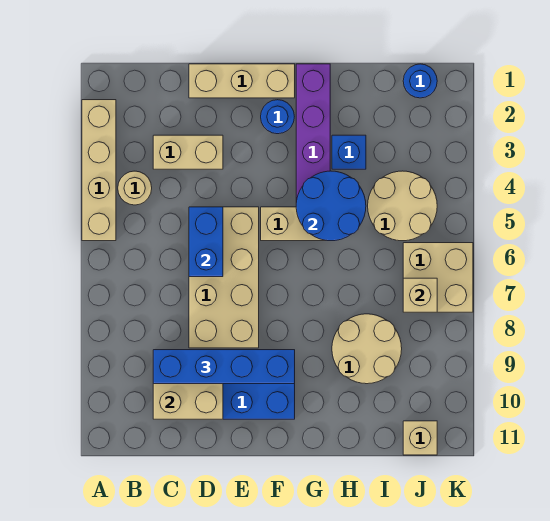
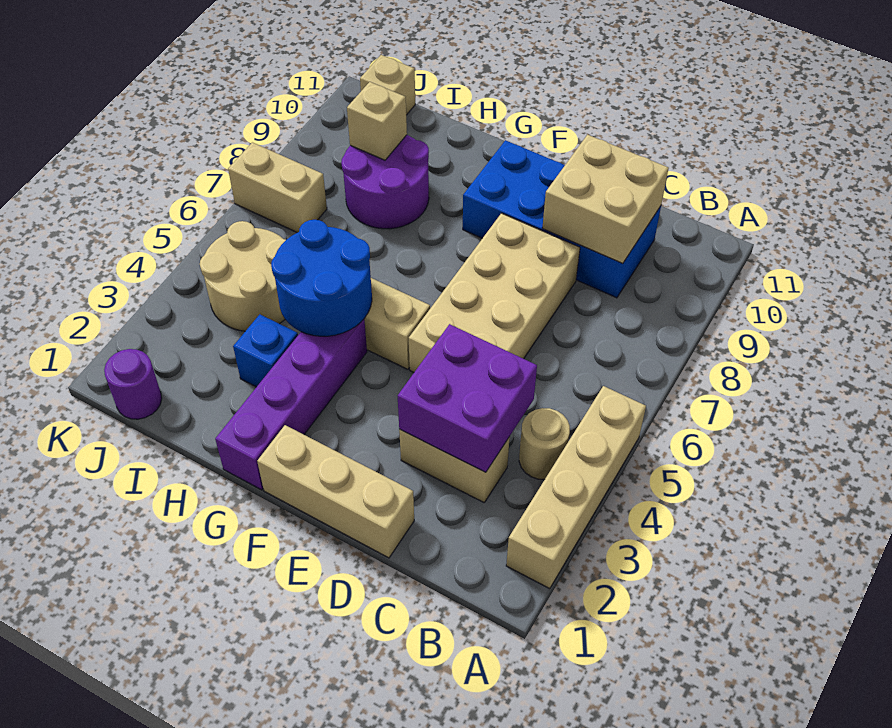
none -> purple 2x2 brick [398,324,537,472]
blue 1x4 brick [153,350,295,384] -> none
blue 1x2 brick [189,207,223,277] -> none
blue 1x1 round brick [261,100,294,134] -> none
tan 2x2 round brick [332,314,402,384] -> purple 2x2 round brick [341,135,429,229]
blue 1x1 round brick [403,64,437,98] -> purple 1x1 round brick [104,349,162,419]
tan 2x2 brick [403,243,473,312] -> tan 1x2 brick [228,142,327,233]
tan 1x1 brick [403,278,437,312] -> tan 1x1 brick moved to [347,82,407,160]

